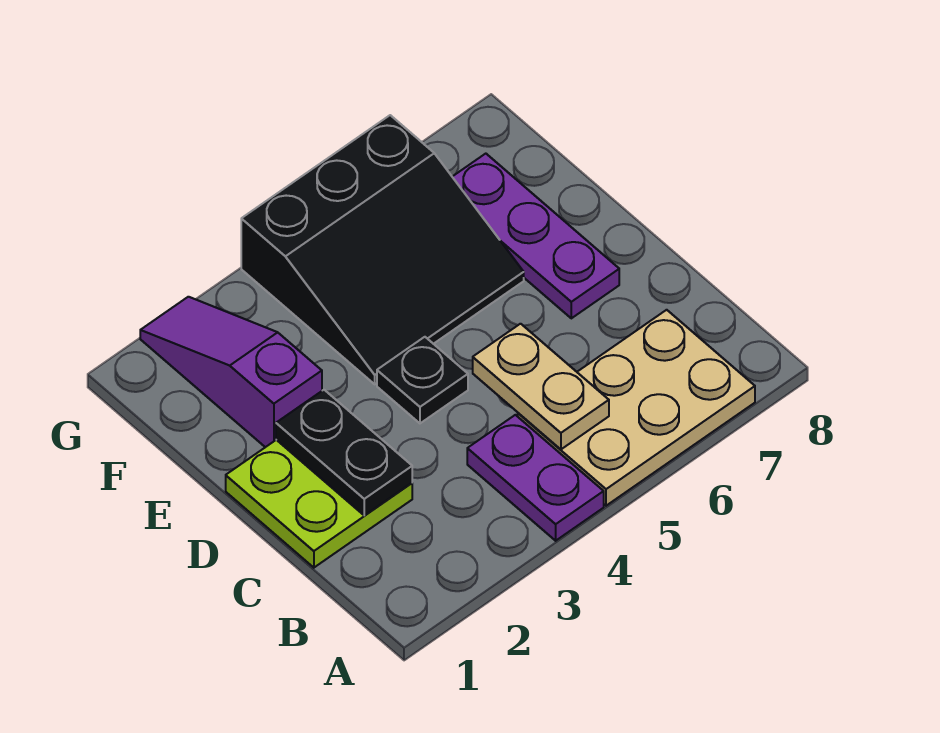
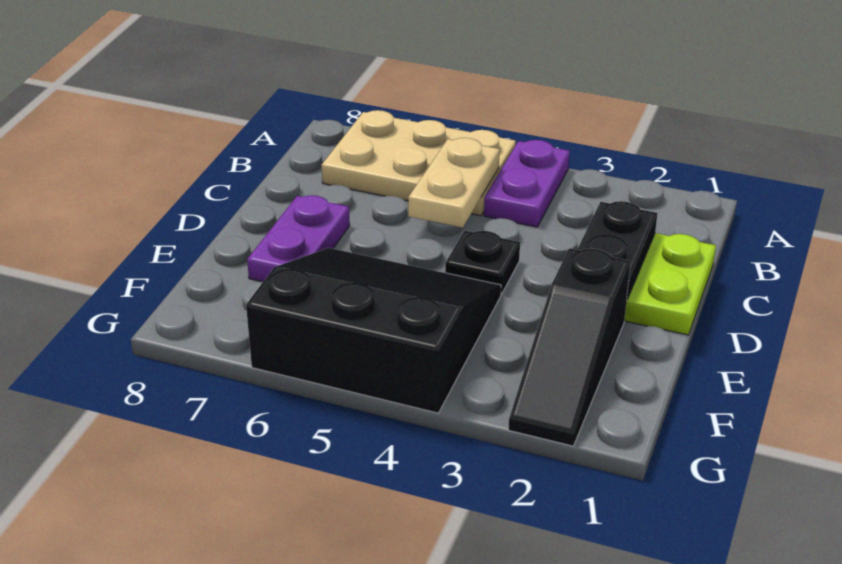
purple 1x3 plate [452,154,619,318] -> purple 1x2 plate [247,195,350,282]
purple 1x3 slope [140,297,322,447] -> black 1x3 slope [508,248,631,446]

